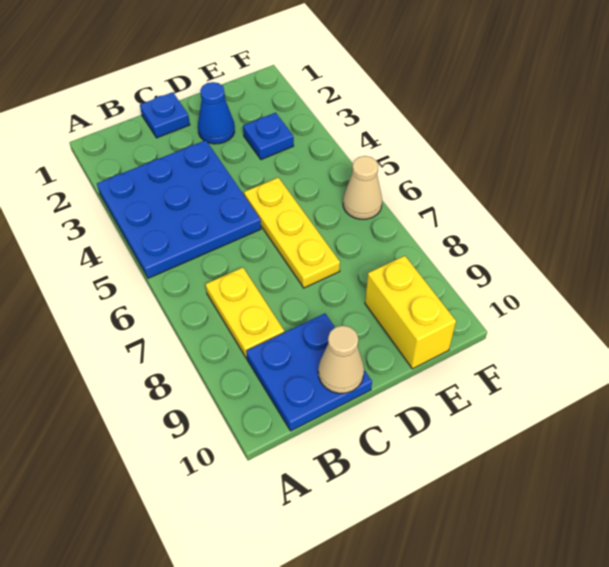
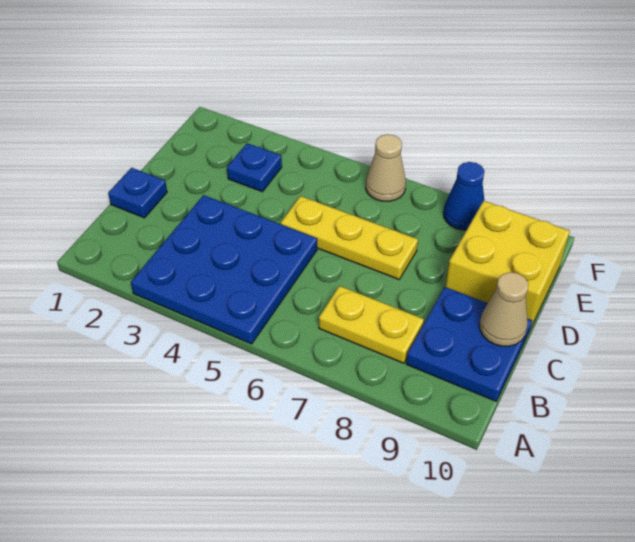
blue 1x1 cone [198,82,235,144] -> blue 1x1 cone moved to [443,162,484,230]
yellow 1x2 brick [365,256,456,369] -> yellow 2x2 brick [445,201,570,329]

